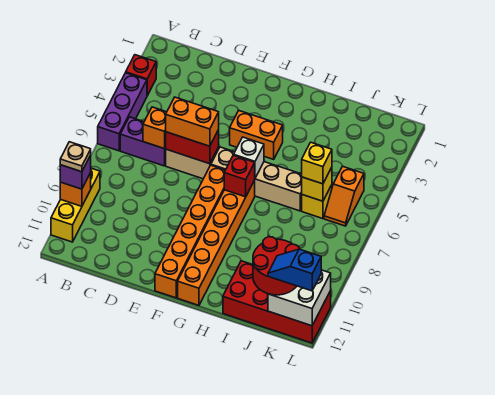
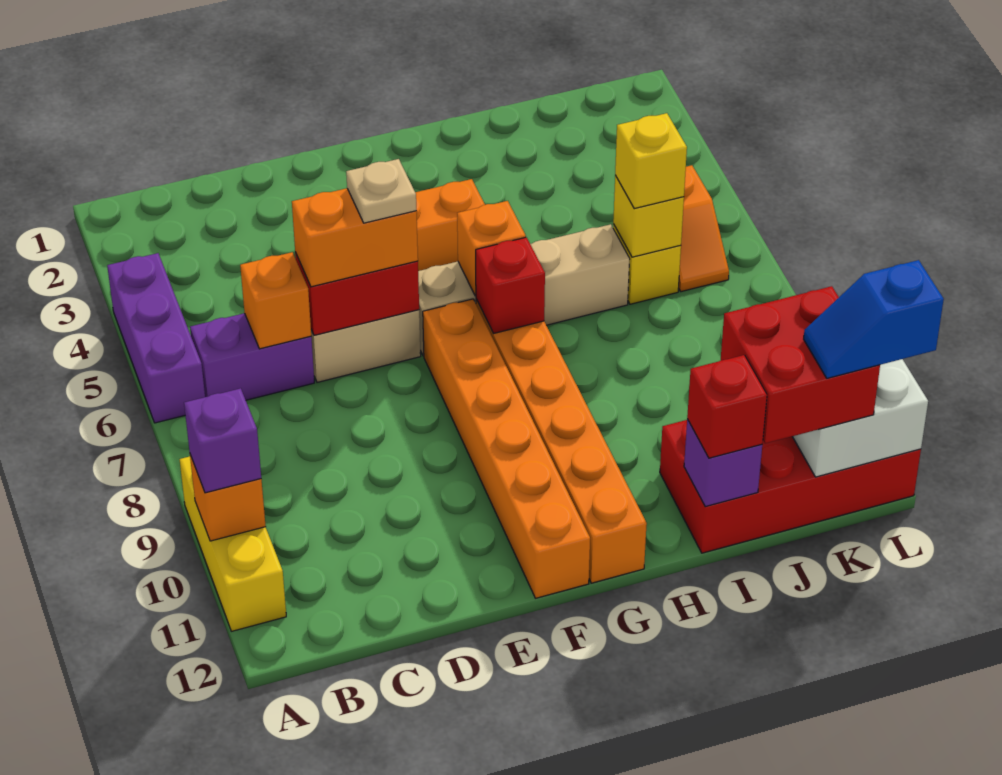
red 1x1 brick [126,55,156,96] -> red 1x1 brick moved to [687,355,767,458]
tan 1x1 plate [60,142,91,172] -> tan 1x1 plate moved to [346,159,416,223]
white 1x1 brick [234,137,264,178] -> orange 1x1 brick [457,201,526,296]
none -> purple 1x1 brick [684,419,762,507]
red 2x2 round brick [253,237,300,295] -> red 2x2 brick [721,286,880,443]

